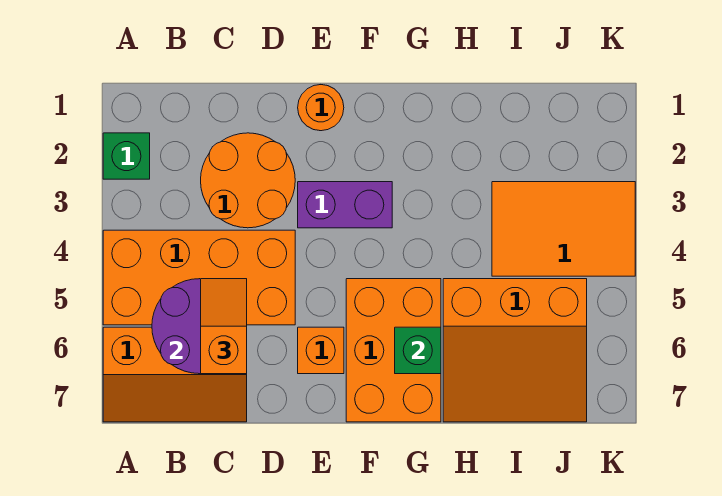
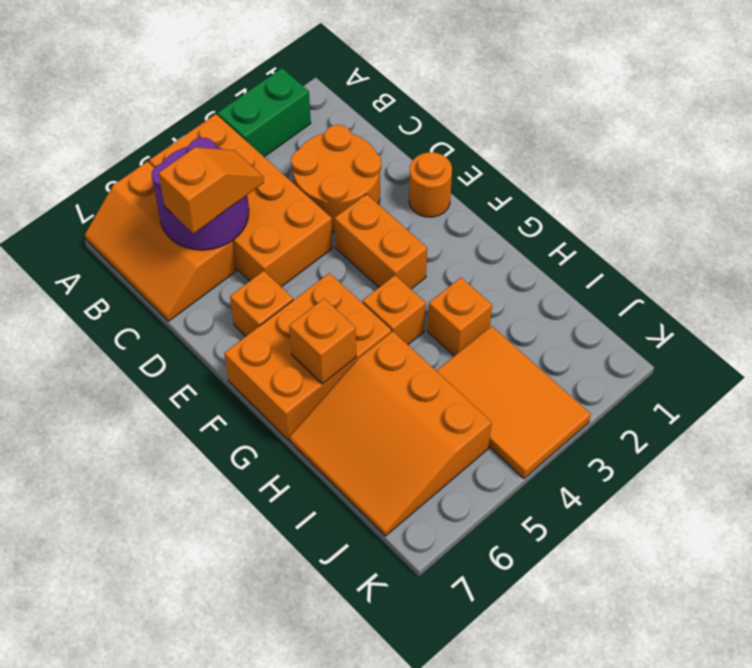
green 1x1 brick [103,133,150,179] -> green 1x2 brick [218,68,311,157]
purple 1x2 brick [298,182,392,228] -> orange 1x2 brick [335,194,427,289]
none -> orange 1x1 brick [363,275,426,345]
green 1x1 brick [395,327,441,374] -> orange 1x1 brick [289,298,356,384]
none -> orange 1x1 brick [427,278,492,356]

